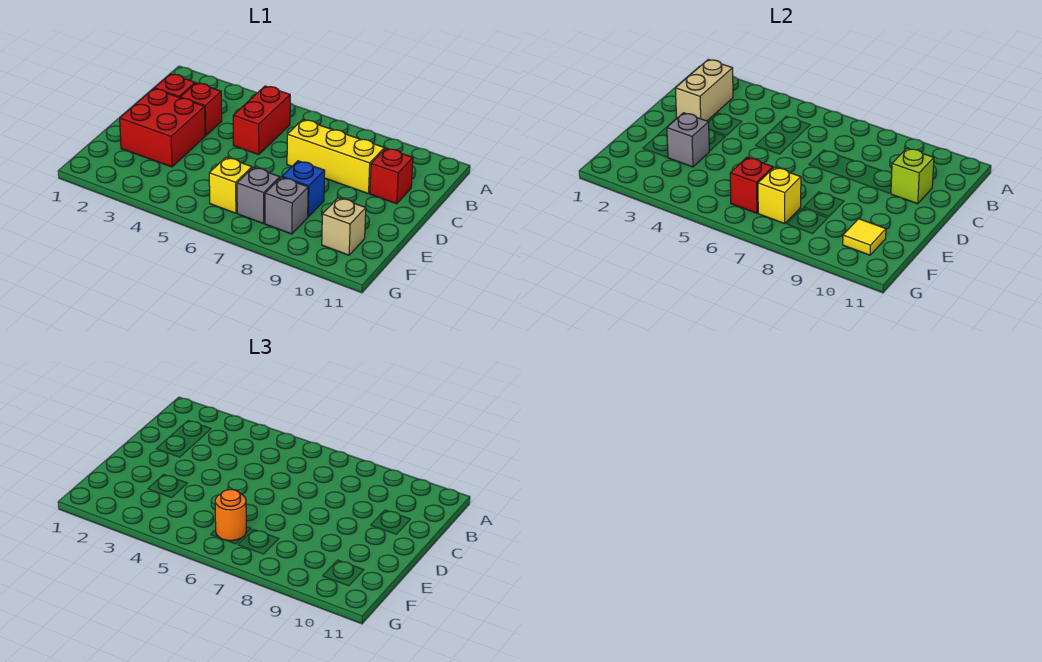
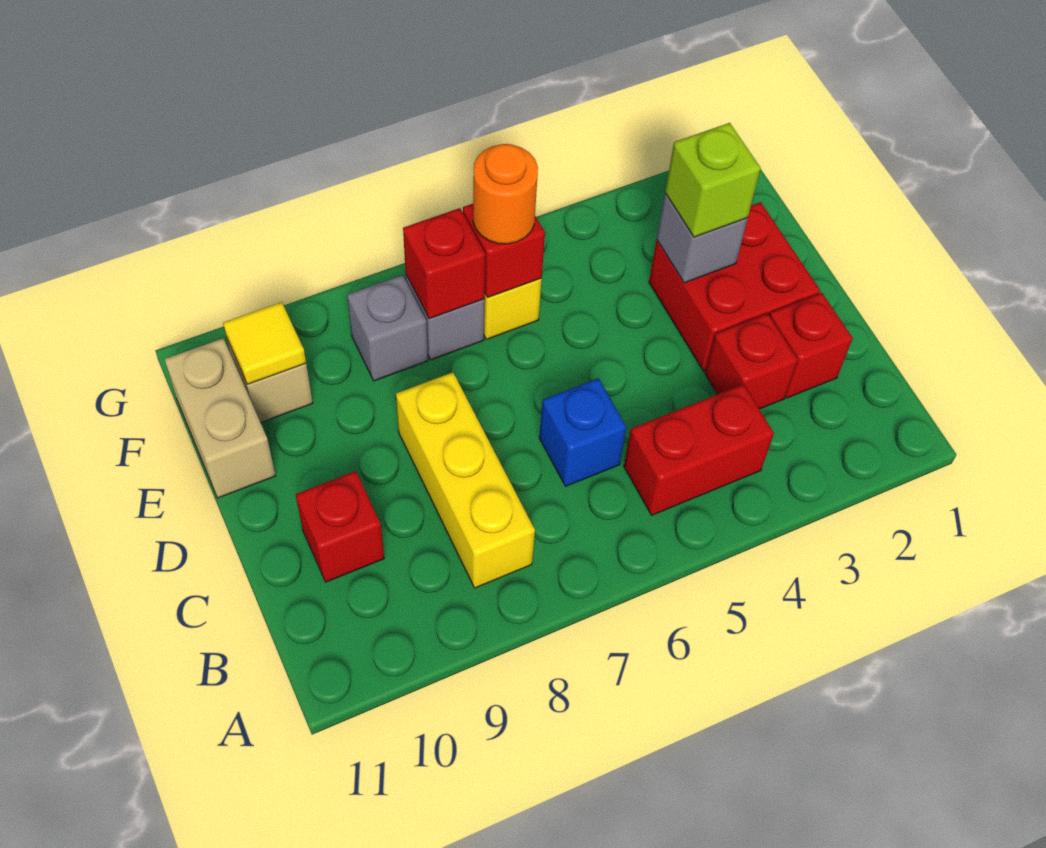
tan 1x2 brick [675,60,733,121] -> tan 1x2 brick moved to [164,338,276,498]
red 1x2 brick [233,86,290,155] -> red 1x2 brick turned to [624,384,774,515]
yellow 1x3 brick [287,120,384,194] -> yellow 1x3 brick turned to [396,372,535,588]
lime 1x1 brick [891,148,934,204] -> lime 1x1 brick moved to [665,123,761,237]
blue 1x1 brick [282,161,325,217] -> blue 1x1 brick moved to [539,378,627,486]
yellow 1x1 brick [758,167,801,224] -> red 1x1 brick [403,208,486,319]

